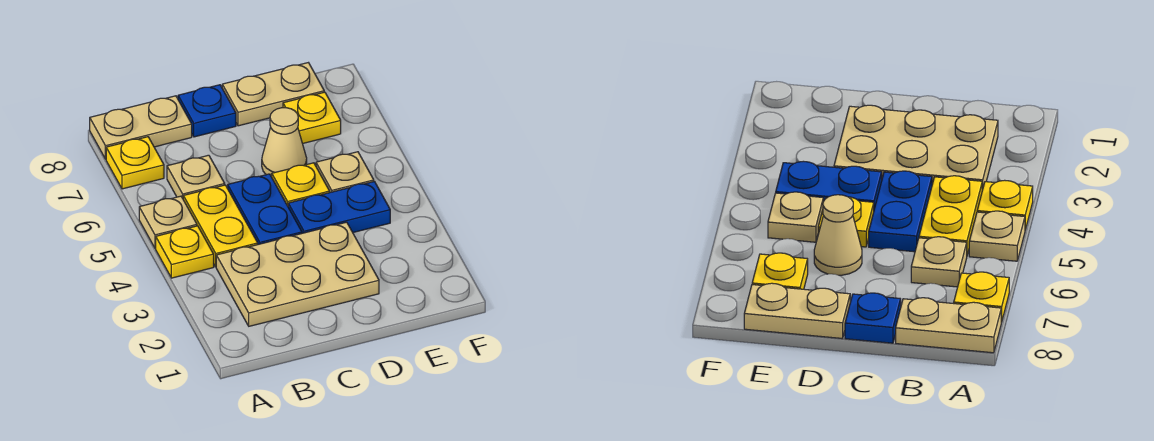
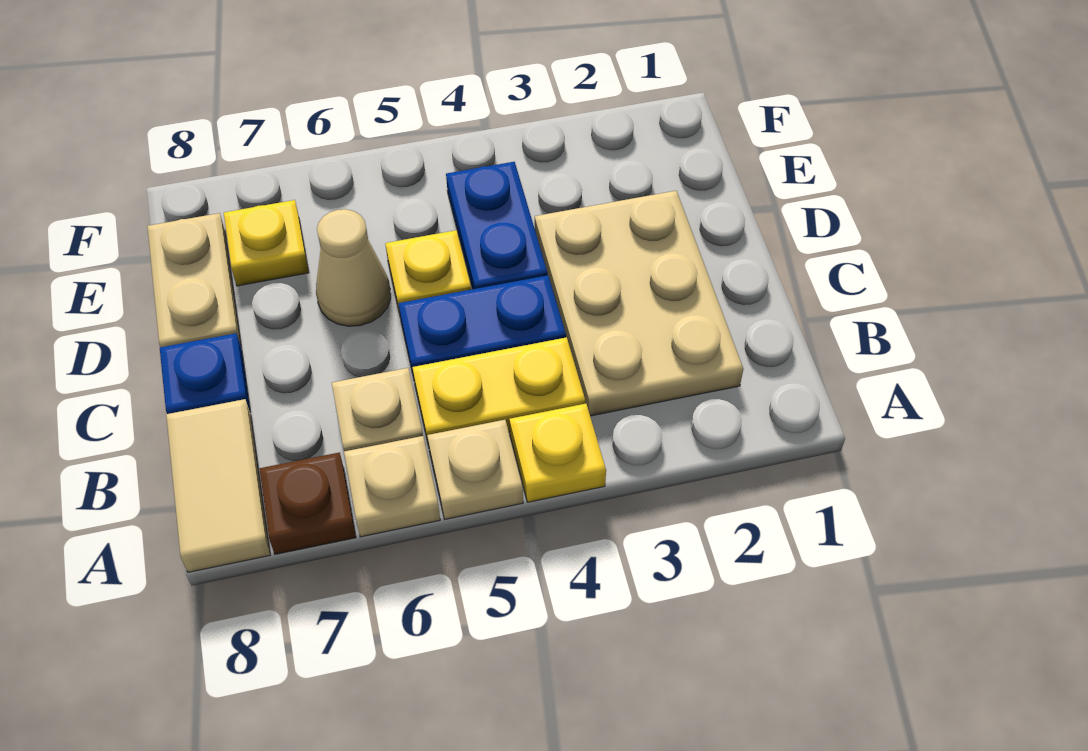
yellow 1x1 plate [106,137,164,189] -> brown 1x1 plate [259,452,356,554]
tan 1x2 plate [90,96,192,159] -> tan 1x2 tile [166,399,270,572]
tan 1x1 plate [316,152,374,192] -> tan 1x1 plate moved to [344,436,440,537]

